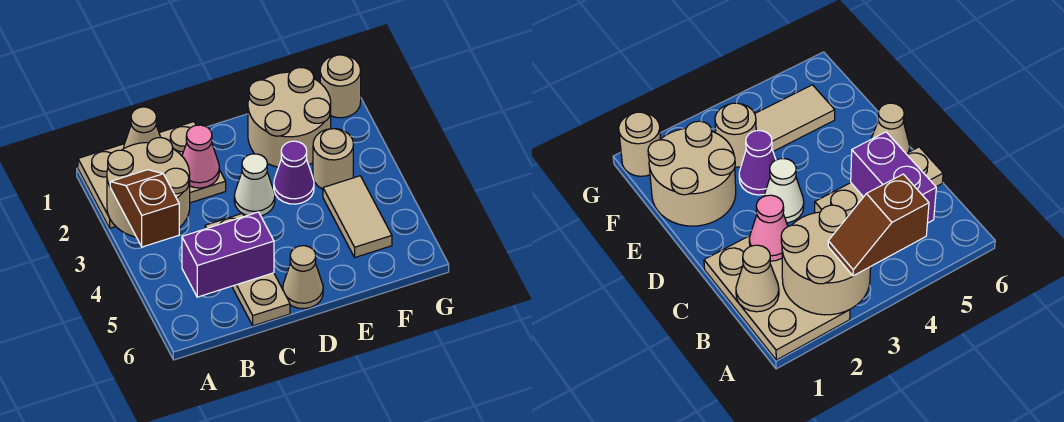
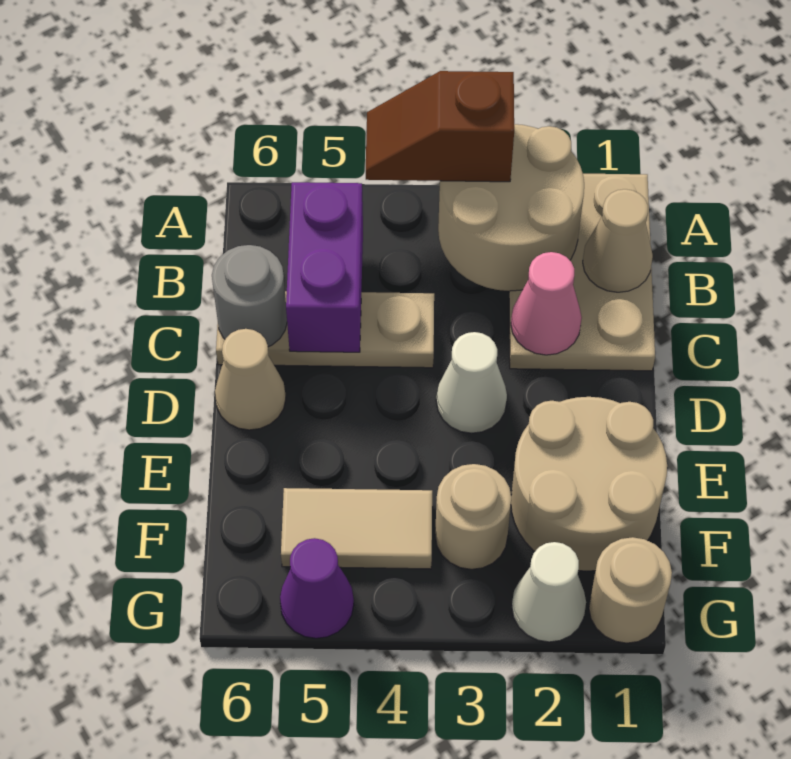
brown 1x2 slope [110,170,179,247] -> brown 1x2 slope turned to [366,71,514,182]
none -> grey 1x1 round brick [212,245,287,347]
purple 1x1 cone [274,141,314,204] -> purple 1x1 cone moved to [280,538,354,638]
none -> white 1x1 cone [512,542,586,642]

